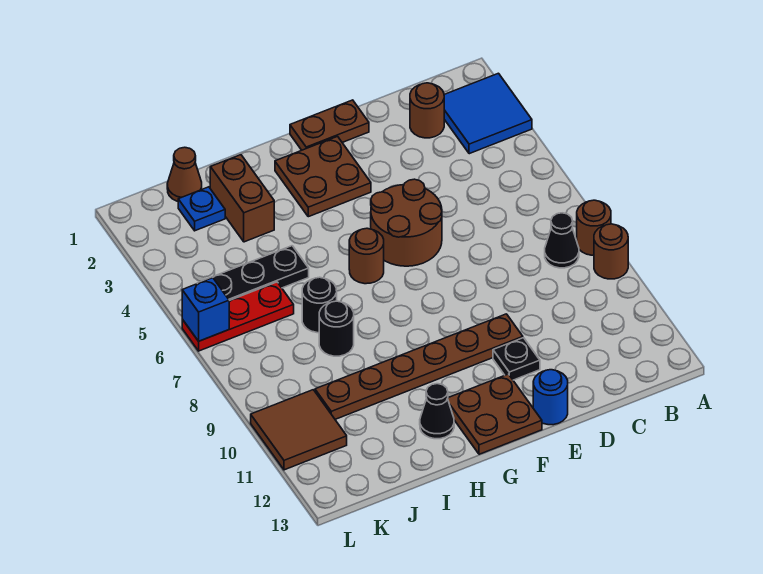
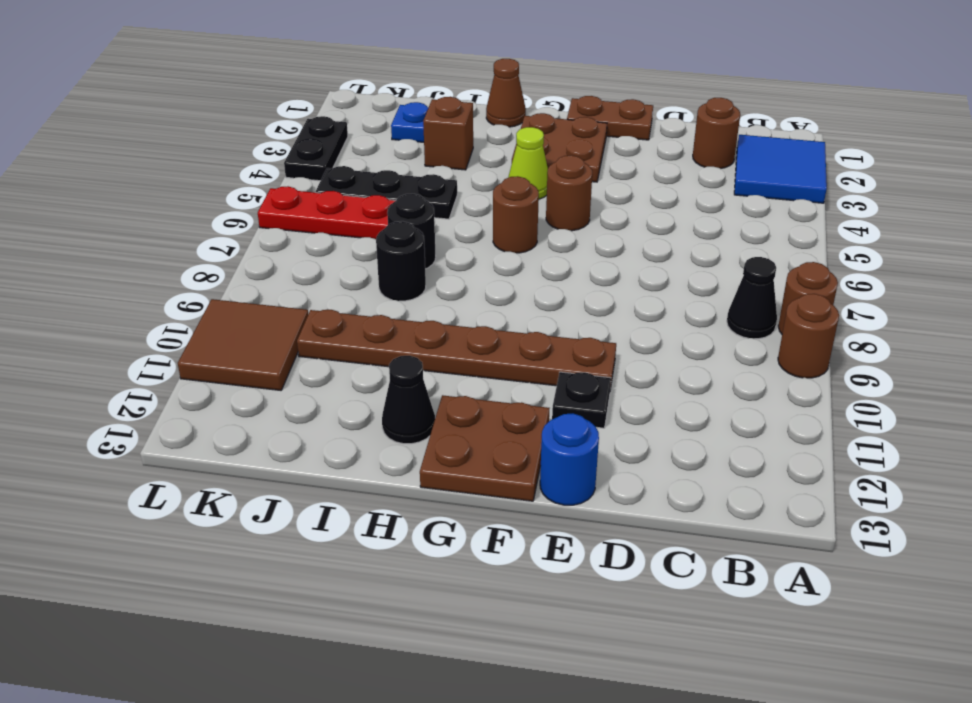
brown 2x2 round brick [371,179,442,266] -> brown 1x1 round brick [546,155,592,231]
none -> lime 1x1 cone [508,127,548,199]
brown 1x2 brick [210,155,274,242] -> brown 1x1 brick [423,97,473,170]
brown 1x1 cone [167,147,202,201] -> brown 1x1 cone moved to [486,59,526,127]
none -> black 1x2 plate [284,116,348,181]
blue 1x1 brick [182,278,229,341] -> none

